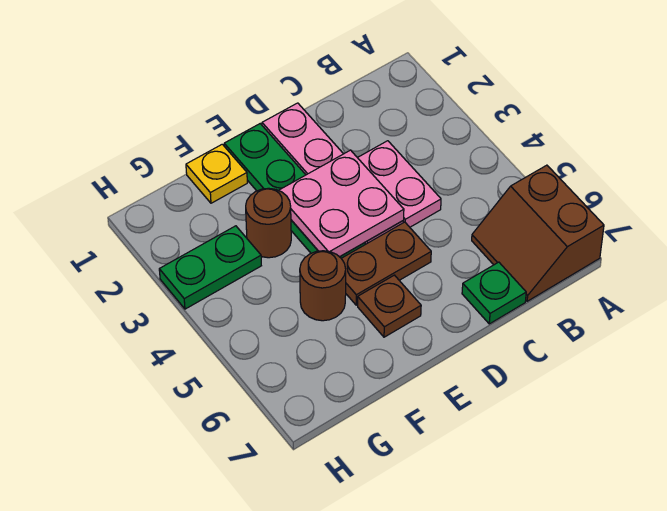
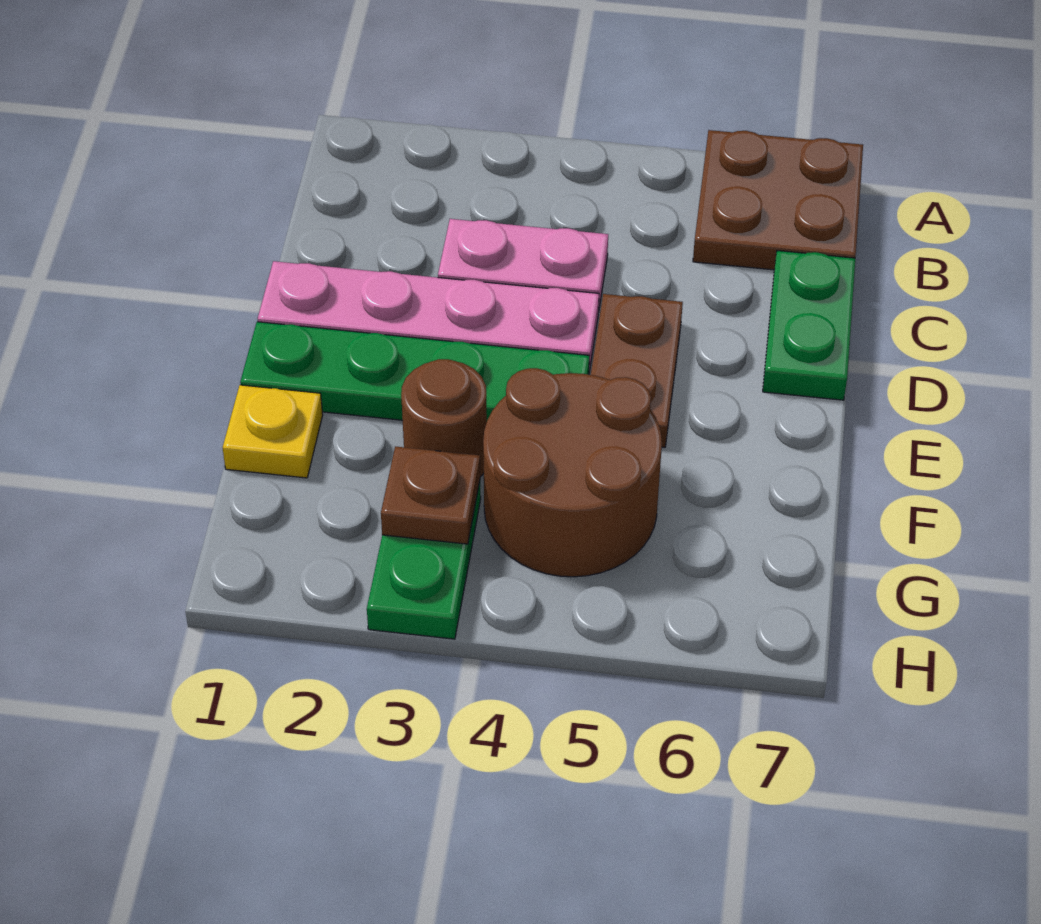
brown 2x2 slope [472,165,604,301] -> brown 2x2 plate [693,130,863,270]
green 1x1 plate [462,262,526,324] -> green 1x2 plate [763,251,855,400]
pink 2x2 plate [279,150,404,257] -> none
brown 1x1 plate [358,275,421,337] -> brown 1x1 plate moved to [381,446,480,544]
brown 1x1 round brick [300,251,346,321] -> brown 2x2 round brick [483,368,662,577]

